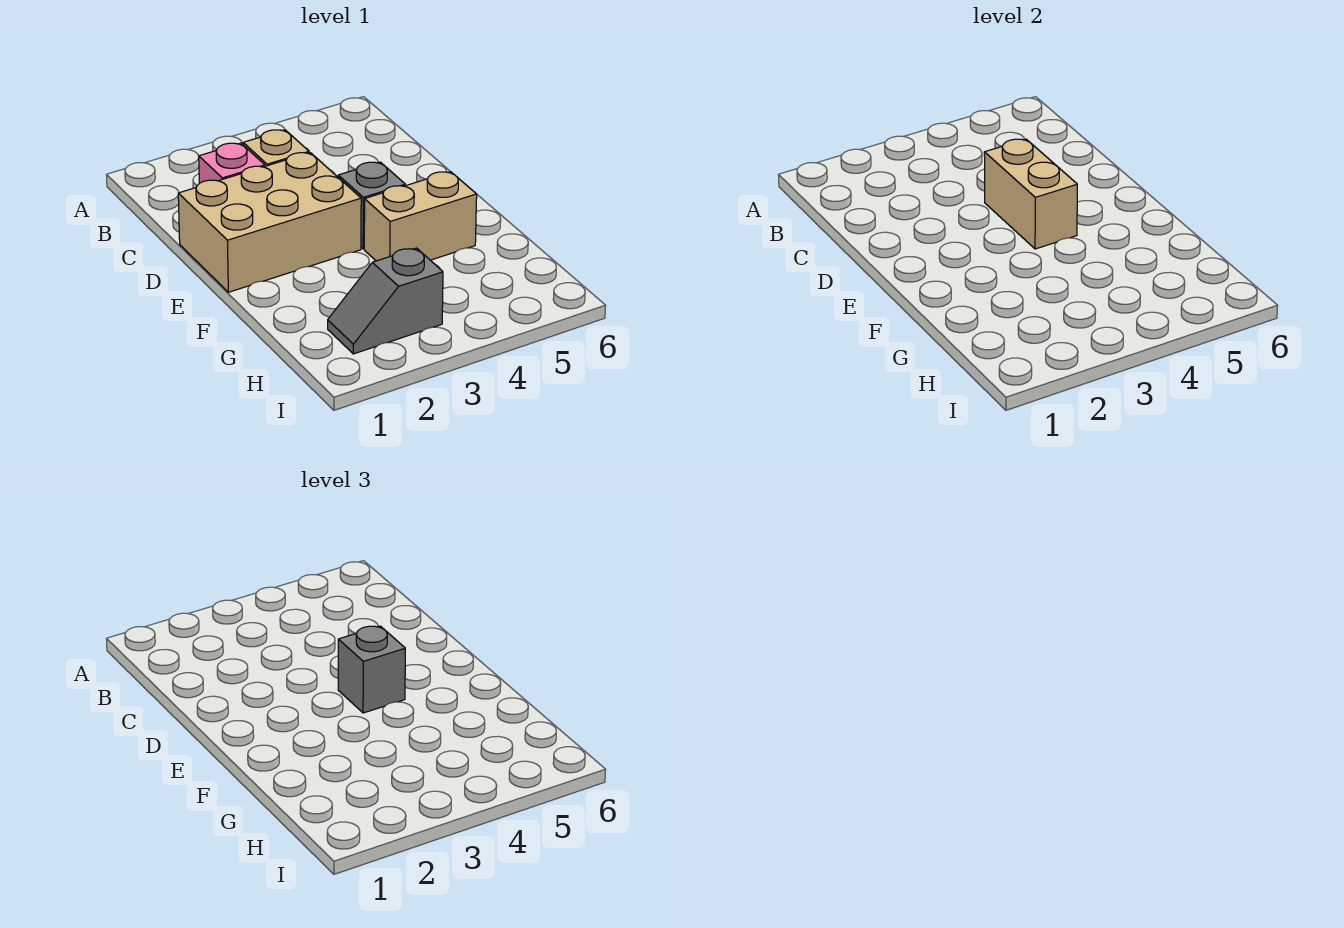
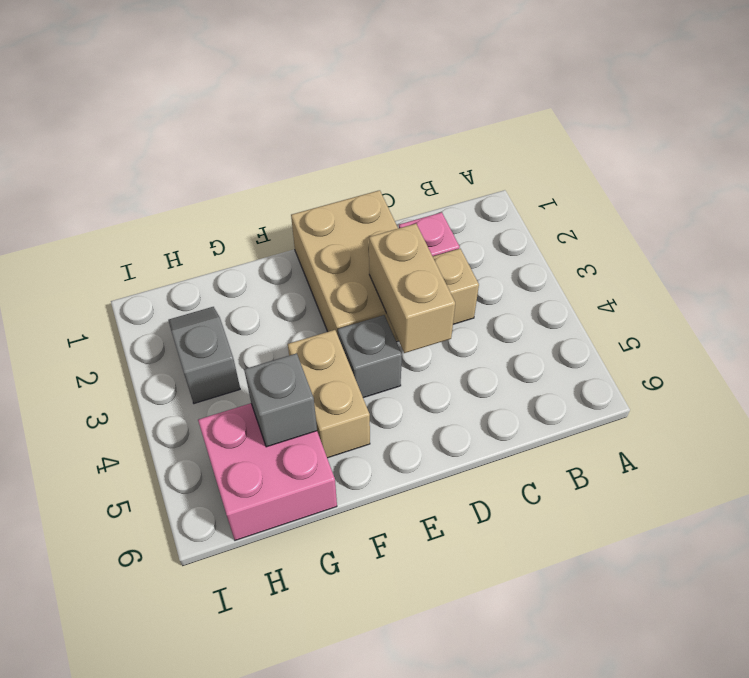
tan 1x2 brick [984,139,1077,249] -> tan 1x2 brick turned to [369,224,455,353]
grey 1x1 brick [338,626,405,713] -> grey 1x1 brick moved to [244,353,317,447]
none -> pink 2x2 brick [198,403,337,540]

